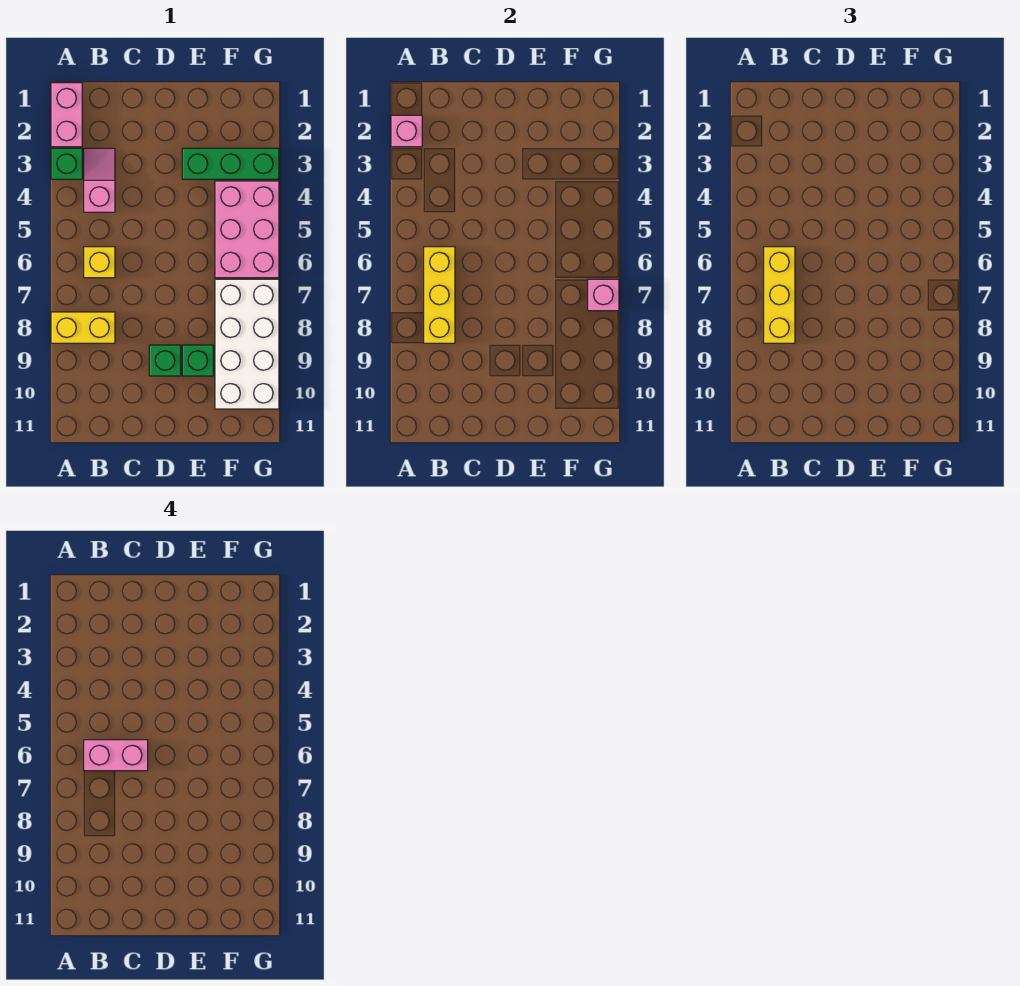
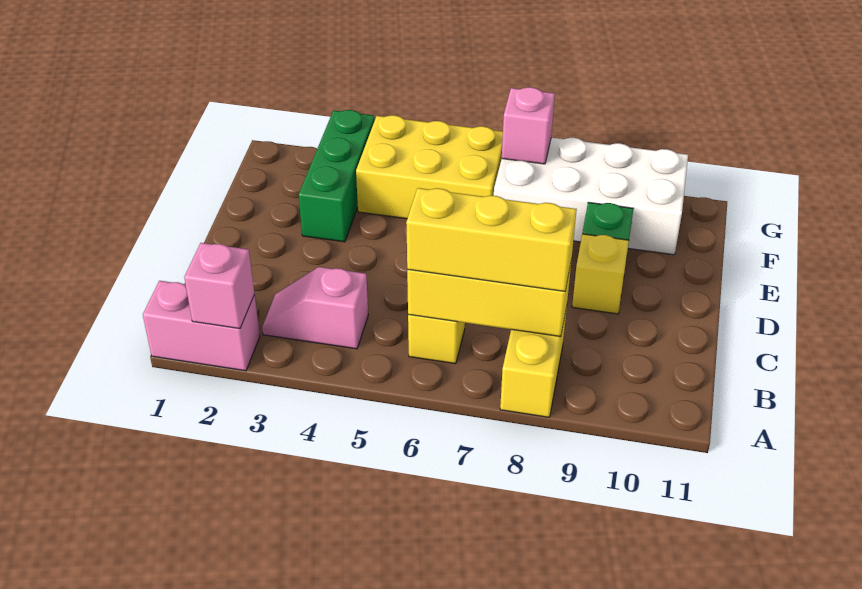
green 1x1 brick [51,148,82,179] -> none
pink 1x2 brick [84,740,148,771] -> none
green 1x1 brick [149,345,181,376] -> yellow 1x1 brick [572,234,629,314]
pink 2x3 brick [215,181,279,278] -> yellow 2x3 brick [356,115,503,219]

